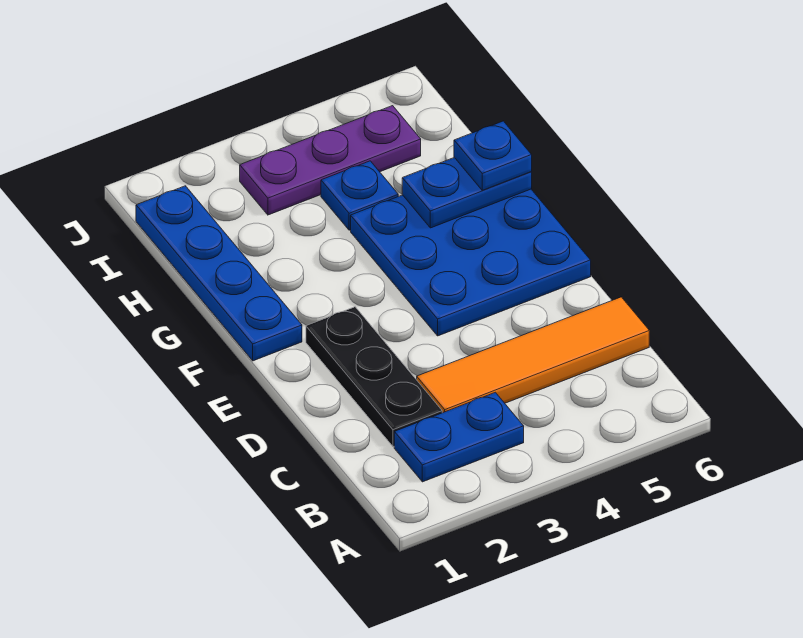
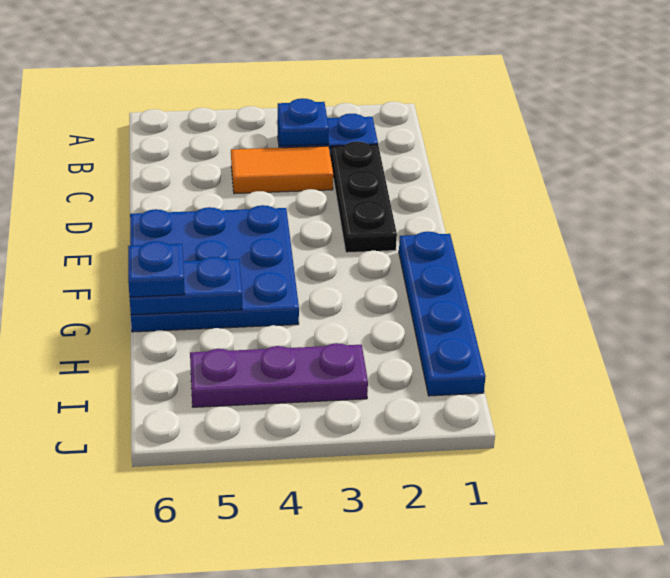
orange 1x4 tile [417,297,649,413] -> orange 1x2 tile [231,146,333,194]
blue 1x1 plate [321,161,398,230] -> blue 1x1 plate moved to [278,98,329,146]

